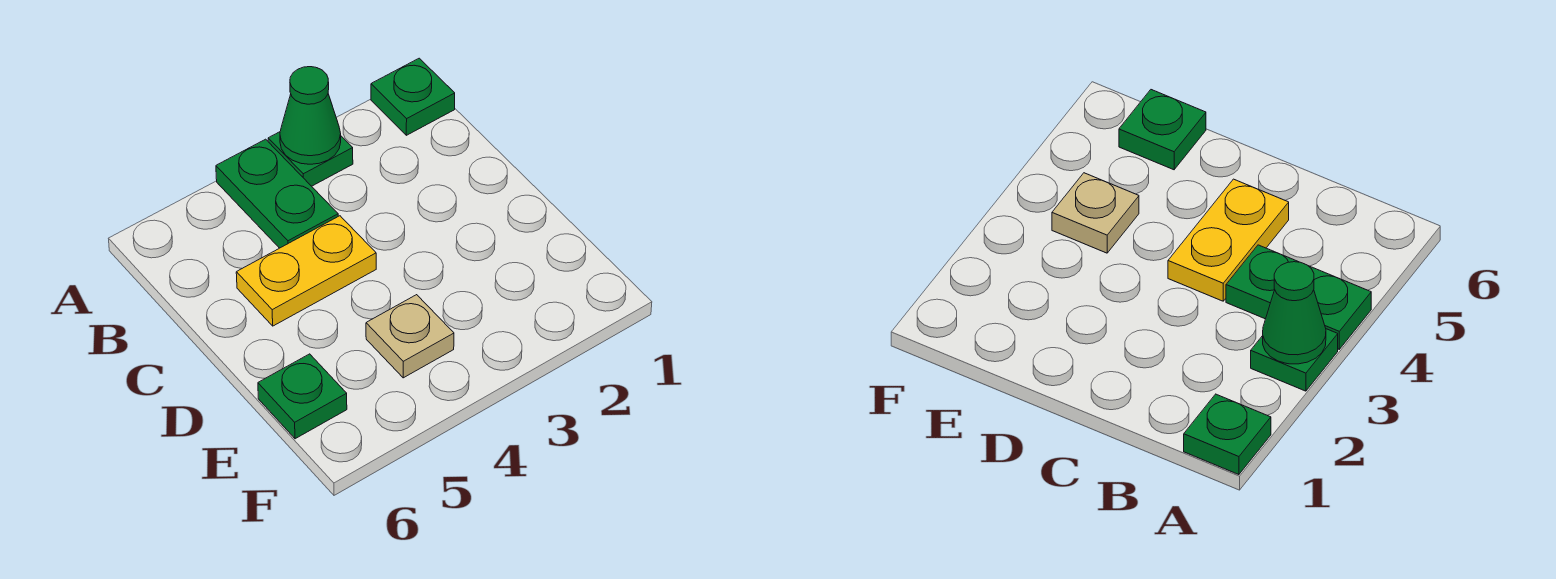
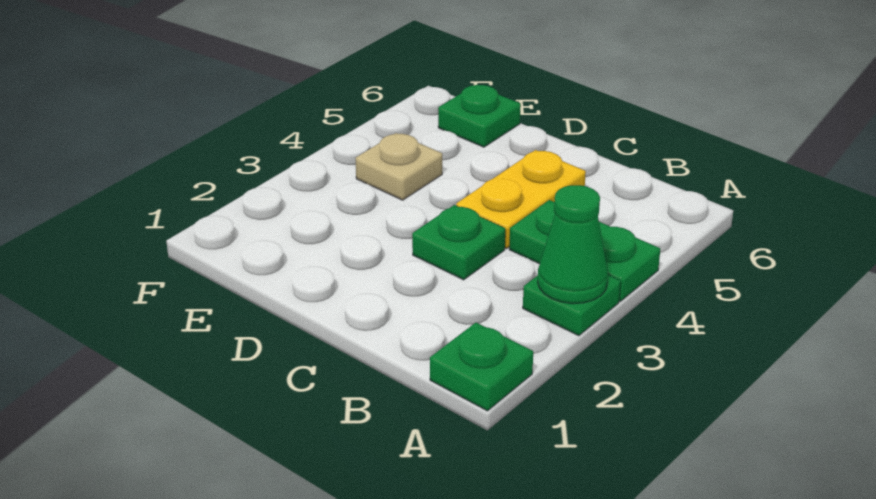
none -> green 1x1 plate [412,205,505,280]

